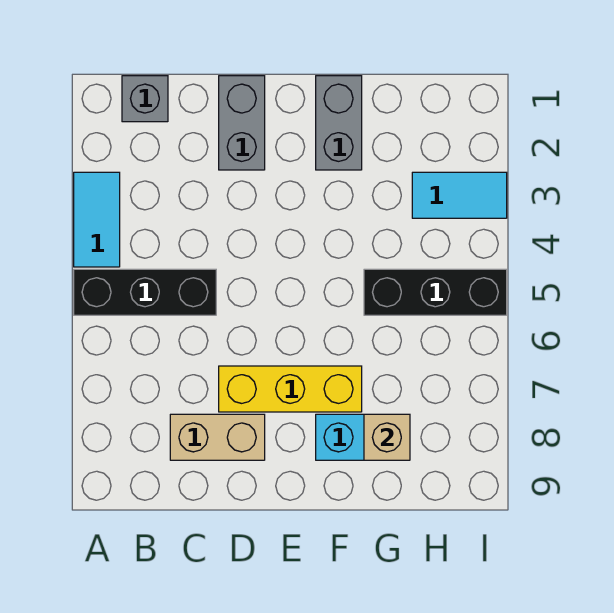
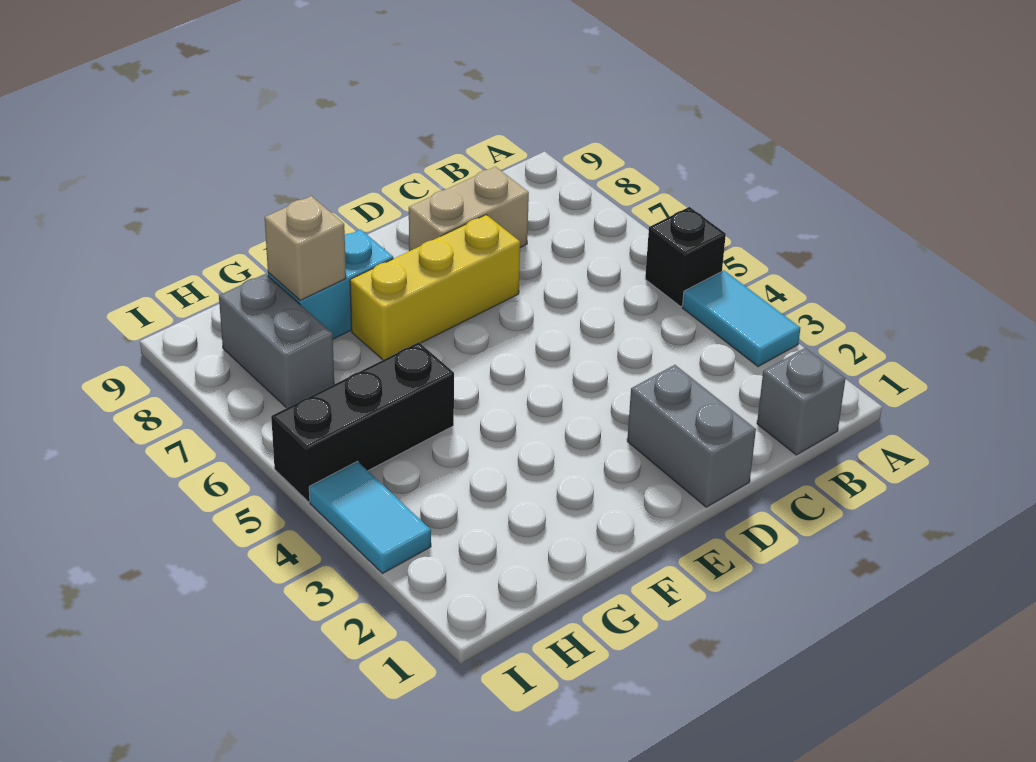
black 1x3 brick [74,269,216,315] -> black 1x1 brick [645,207,726,306]
grey 1x2 brick [316,76,362,170] -> grey 1x2 brick moved to [219,274,334,408]
cyan 1x2 tile [412,172,507,218] -> cyan 1x2 tile turned to [309,462,431,574]

